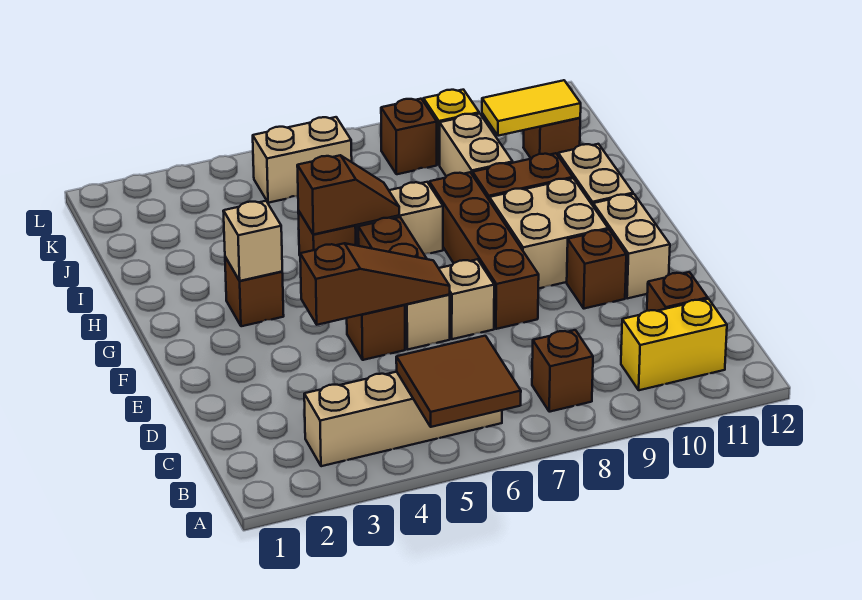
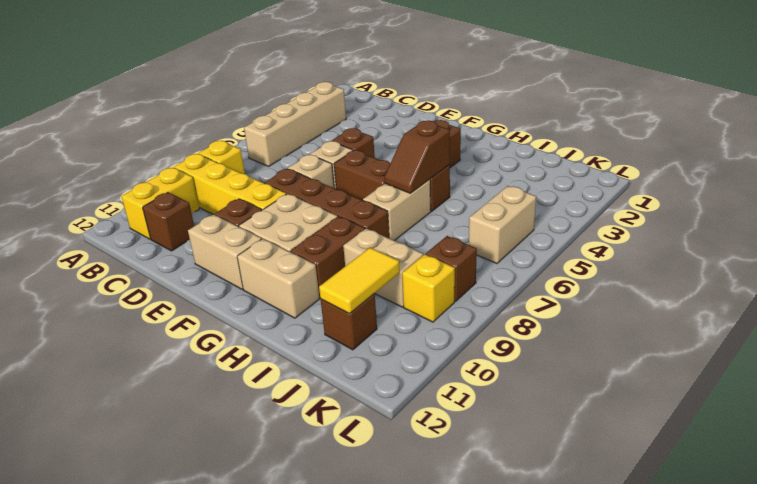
brown 2x2 tile [396,336,521,427] -> none
brown 1x1 brick [532,330,593,412] -> yellow 1x1 brick [198,141,245,174]
none -> yellow 1x4 brick [174,154,286,215]
brown 1x3 slope [300,243,450,325] -> none
tan 1x1 brick [223,201,282,281] -> none

